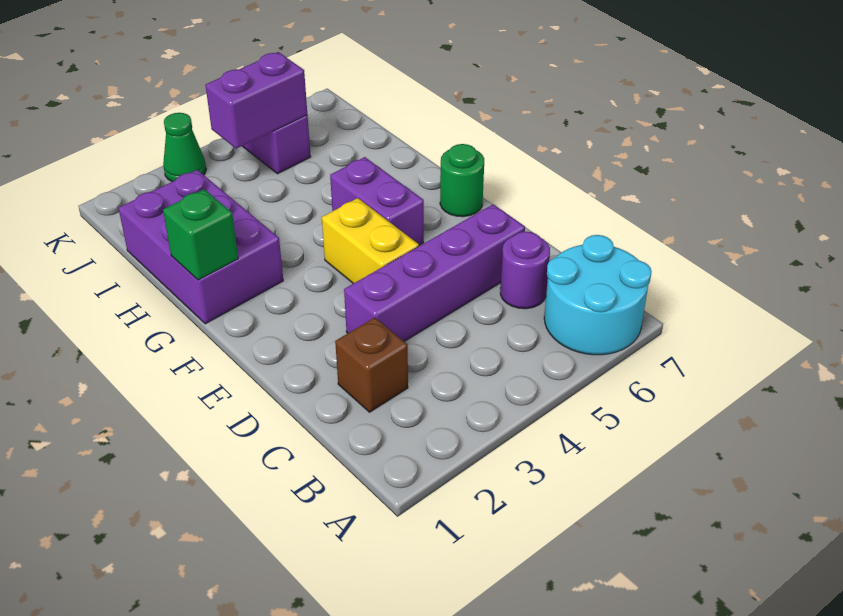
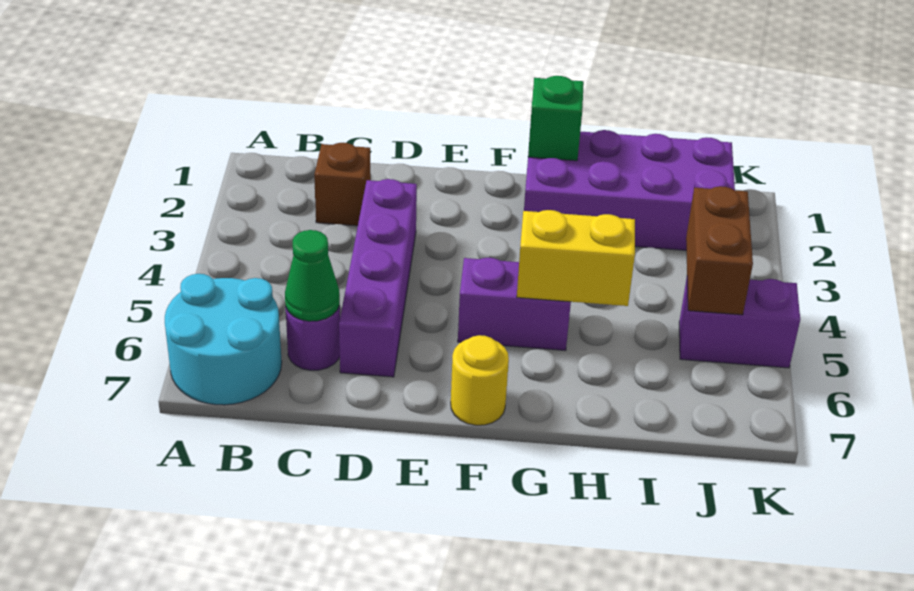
yellow 1x2 brick [322,198,419,284] -> yellow 1x2 brick moved to [517,210,635,306]
green 1x1 round brick [440,144,484,217] -> yellow 1x1 round brick [451,335,509,425]
purple 2x3 brick [118,170,283,324] -> purple 2x4 brick [524,130,735,250]
purple 1x2 brick [205,52,307,149] -> brown 1x2 brick [686,186,753,315]
green 1x1 cone [163,113,206,182] -> green 1x1 cone moved to [285,230,340,321]

